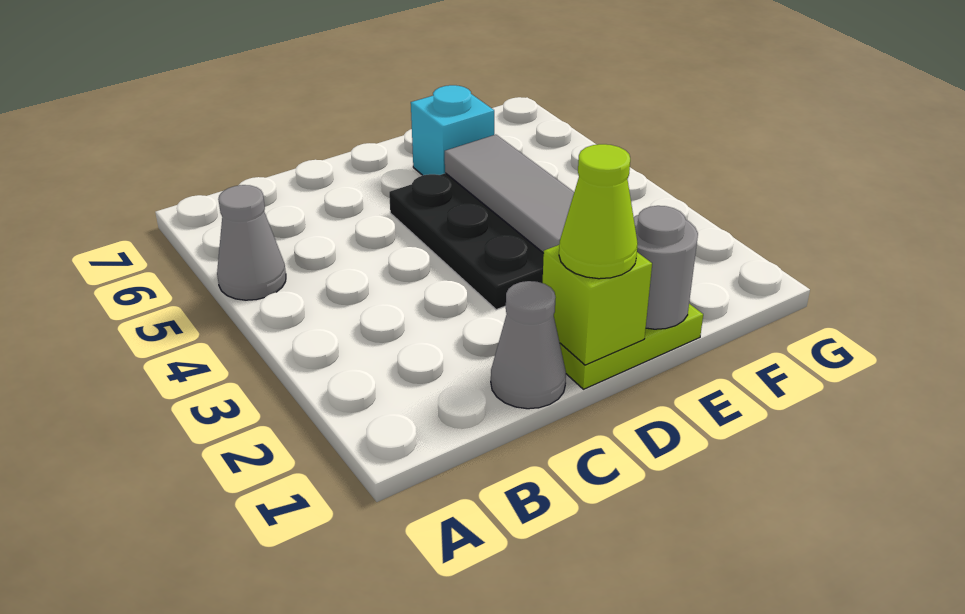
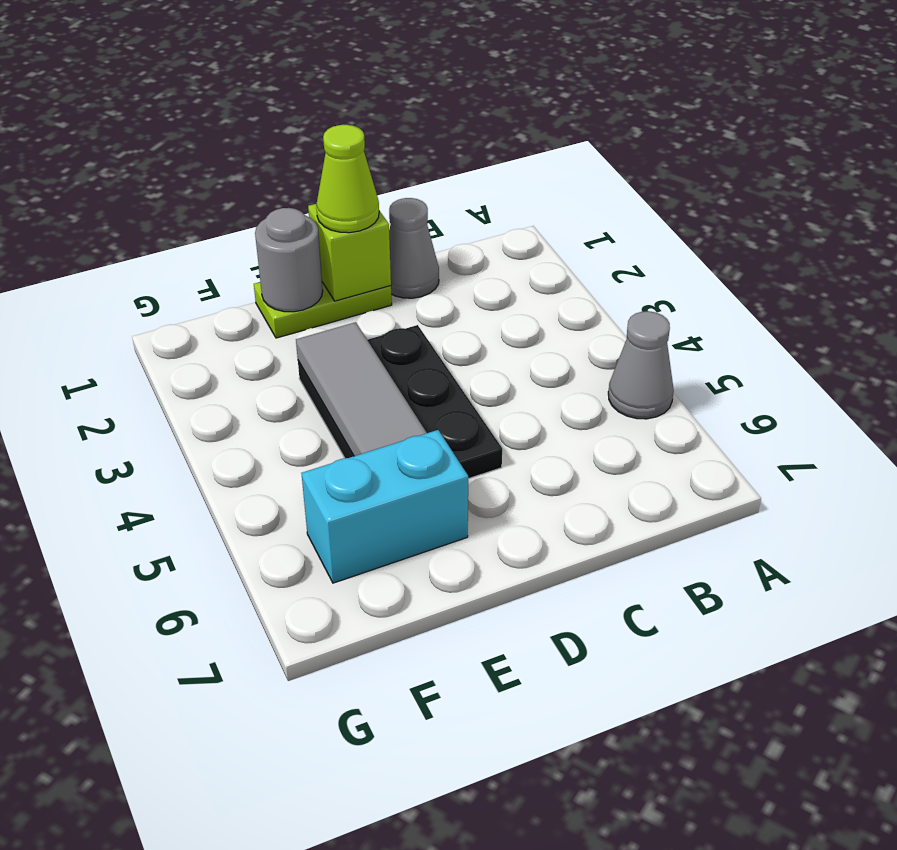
cyan 1x1 brick [411,85,494,175] -> cyan 1x2 brick [301,430,468,583]

